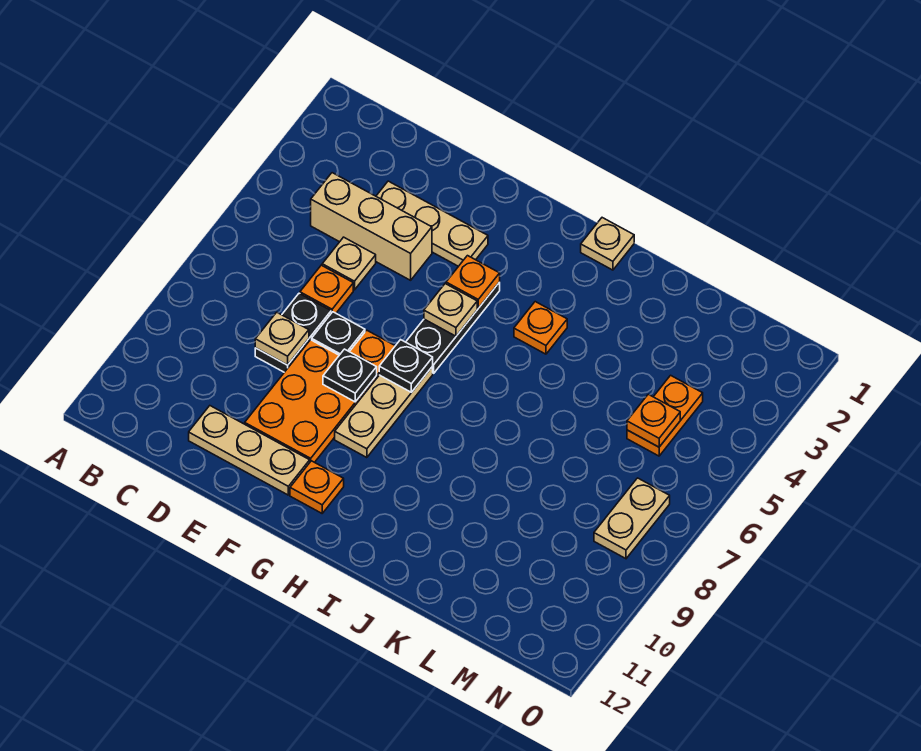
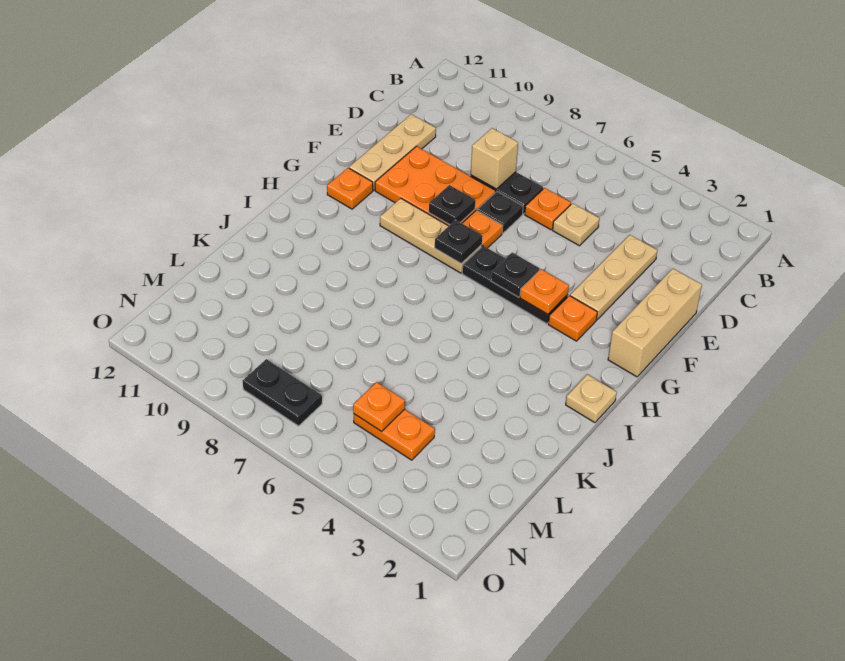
tan 1x3 brick [311,173,432,280] -> tan 1x3 brick moved to [608,269,702,377]
tan 1x1 plate [255,312,309,365] -> tan 1x1 brick [471,128,518,189]
tan 1x1 plate [424,284,477,336] -> black 1x1 plate [491,253,540,297]
orange 1x1 plate [514,302,567,354] -> orange 1x1 plate moved to [548,296,597,341]
tan 1x2 plate [594,478,670,559] -> black 1x2 plate [243,359,322,426]

